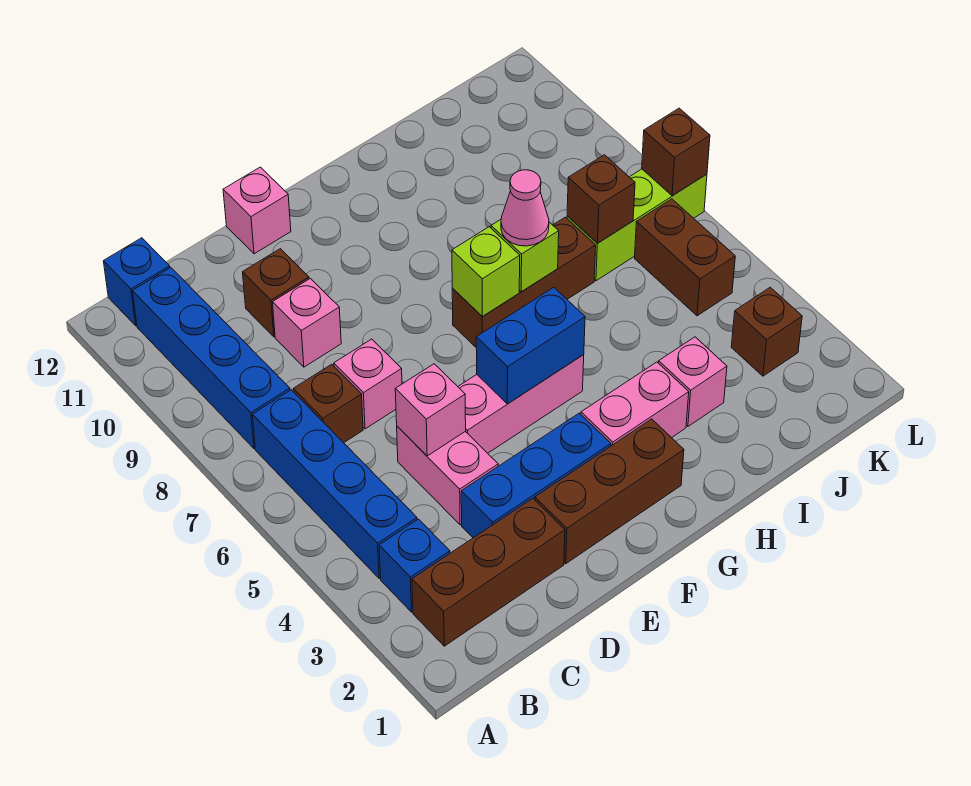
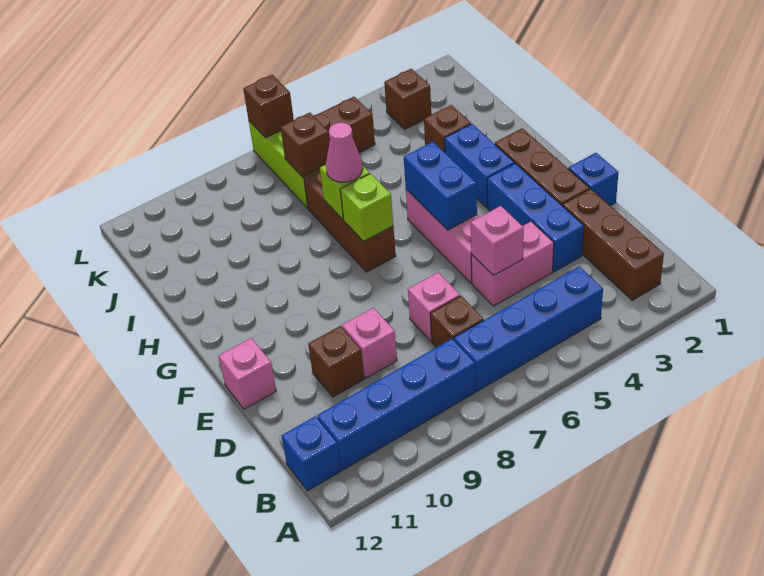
blue 1x1 brick [379,519,450,612] -> blue 1x1 brick moved to [569,153,618,206]
pink 1x2 brick [581,362,689,446] -> blue 1x2 brick [444,124,514,207]
pink 1x1 brick [659,337,727,426] -> brown 1x1 brick [424,105,471,152]

